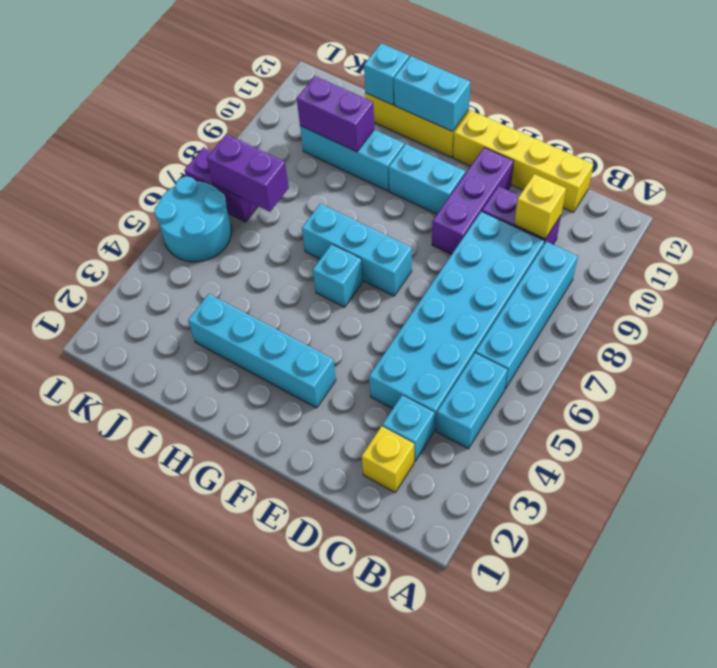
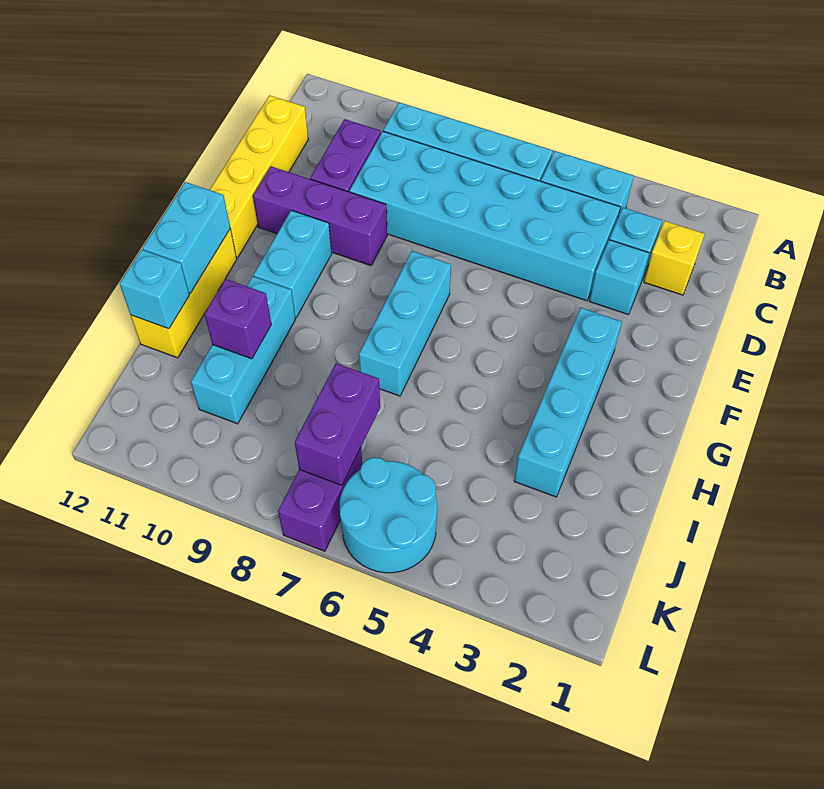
yellow 1x1 brick [514,174,566,239] -> none
cyan 1x1 brick [313,244,363,307] -> cyan 1x1 brick moved to [589,240,649,315]
purple 1x2 brick [297,76,374,152] -> purple 1x1 brick [205,279,271,359]

